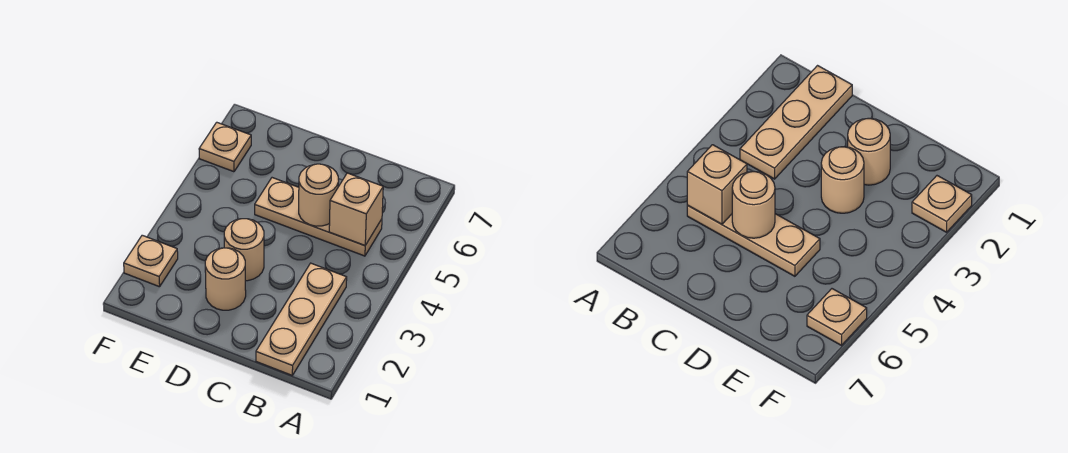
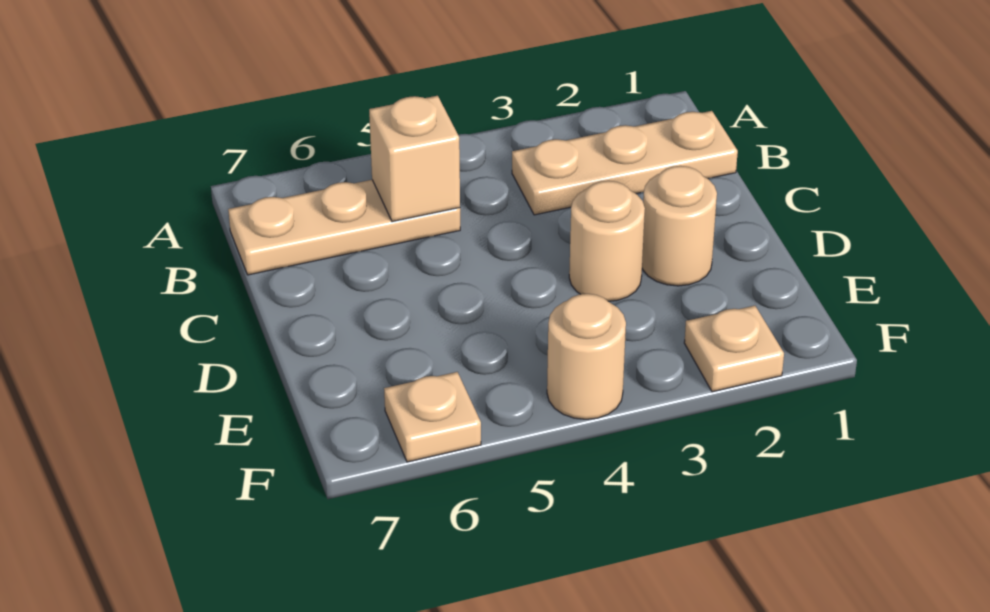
tan 1x3 plate [255,178,382,256] -> tan 1x3 plate turned to [228,180,460,275]
tan 1x1 round brick [299,164,339,226] -> tan 1x1 round brick moved to [547,294,626,419]

